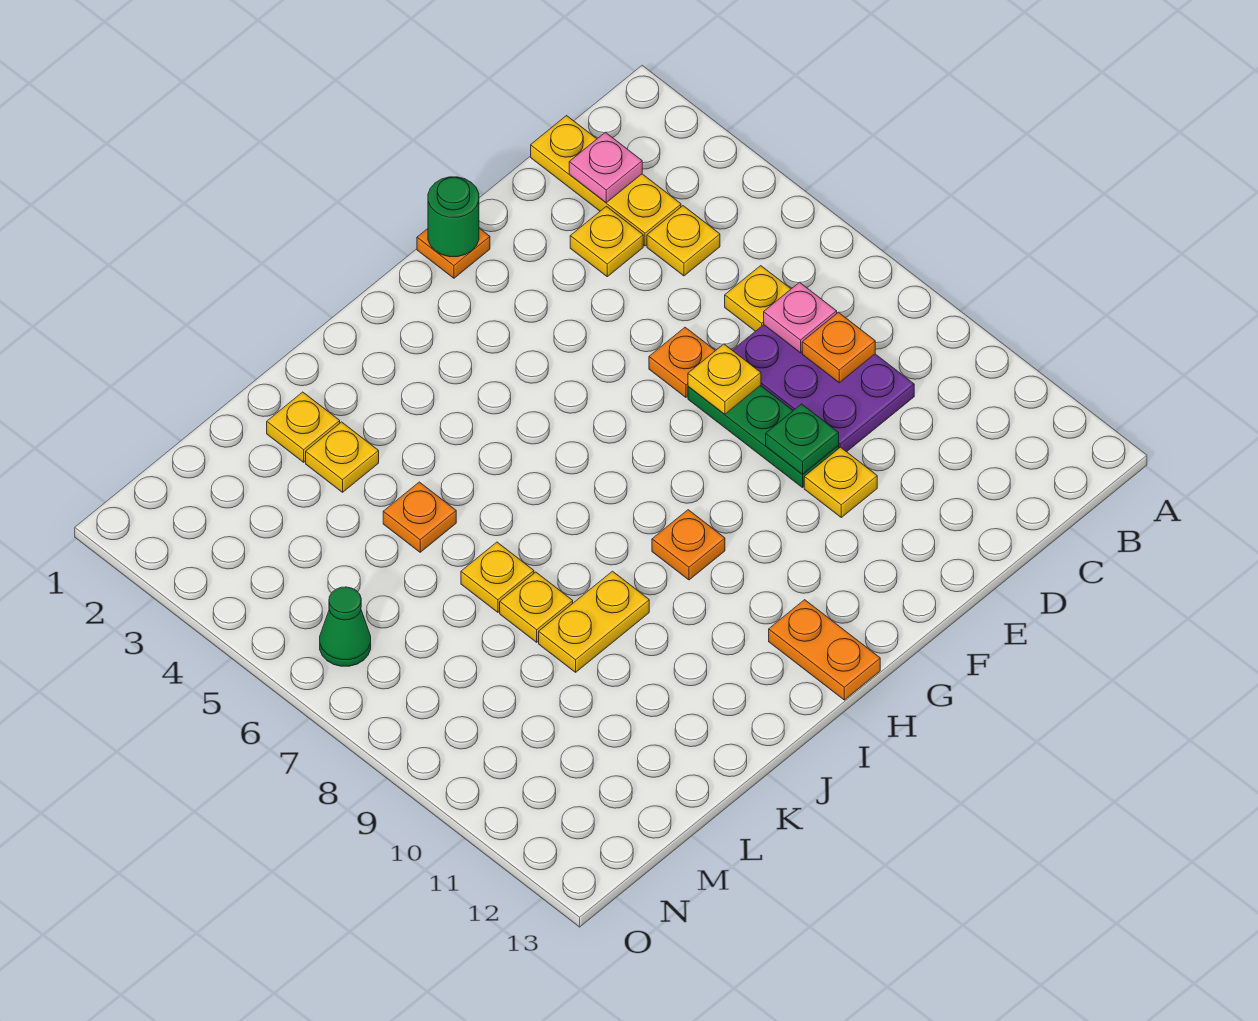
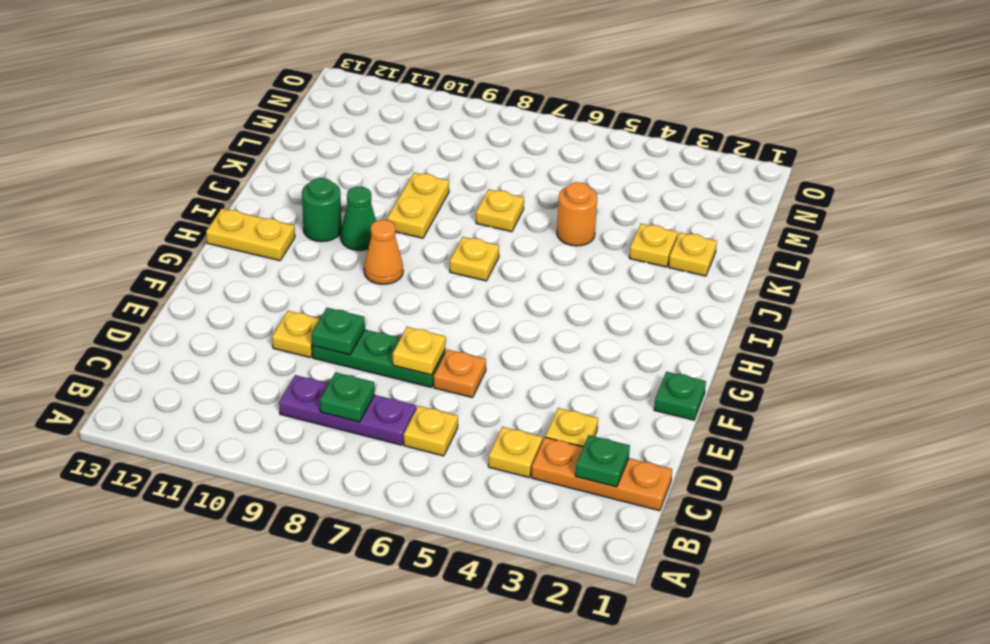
yellow 1x3 plate [531,116,681,246] -> orange 1x3 plate [531,437,672,511]
pink 1x1 plate [569,132,642,203] -> green 1x1 plate [575,435,630,487]
purple 2x3 plate [732,325,914,452] -> purple 1x3 plate [279,375,416,445]
pink 1x1 plate [764,282,837,353] -> none
orange 1x1 plate [802,312,875,383] -> green 1x1 plate [320,372,375,422]
orange 1x1 plate [417,228,490,278] -> green 1x1 plate [654,372,706,420]
green 1x1 round brick [428,177,479,257] -> green 1x1 round brick moved to [302,178,342,242]
orange 1x1 plate [652,510,725,580] -> orange 1x1 cone [364,220,403,284]
orange 1x2 plate [769,600,880,700] -> yellow 1x2 plate [206,209,295,261]
orange 1x1 plate [383,482,456,552] -> orange 1x1 round brick [557,182,597,246]
yellow 1x1 plate [500,572,573,642] -> yellow 1x1 plate moved to [450,237,499,281]
green 1x1 cone [320,587,371,666] -> green 1x1 cone moved to [341,187,376,250]

